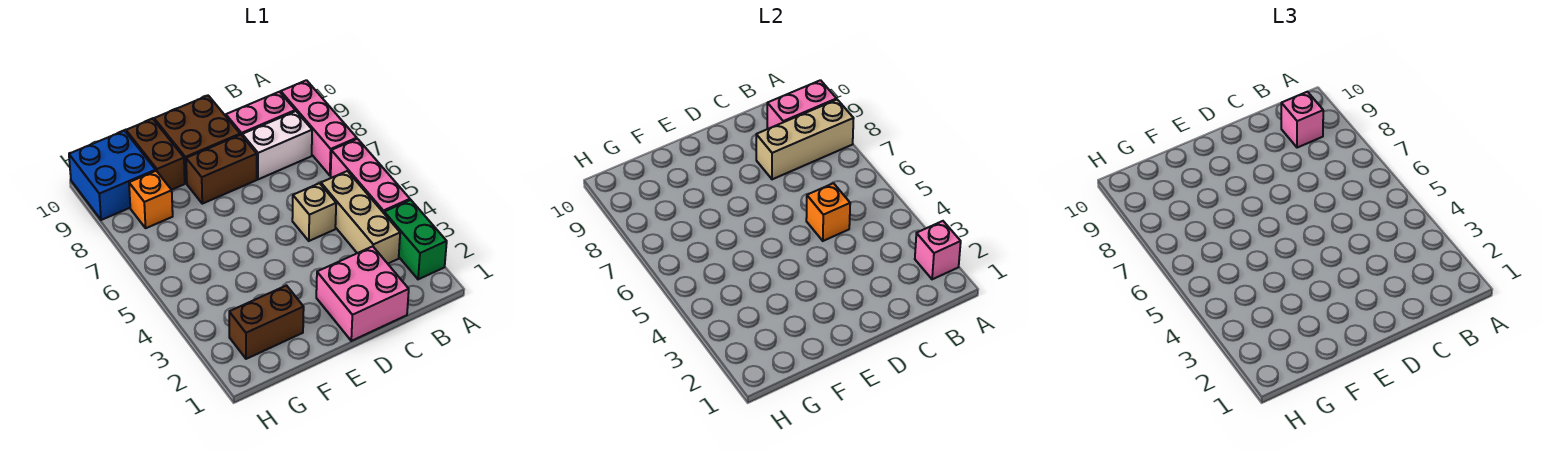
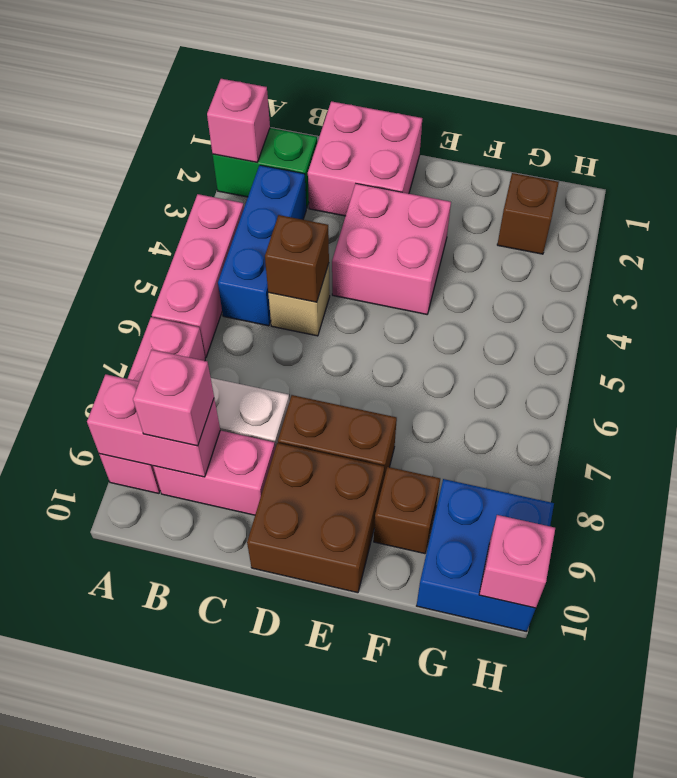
green 1x2 brick [384,200,447,279] -> green 1x2 brick turned to [213,128,317,208]
tan 1x3 brick [756,100,854,179] -> none
tan 1x3 brick [321,171,400,264] -> blue 1x3 brick [218,165,306,326]
orange 1x1 brick [806,183,850,241] -> brown 1x1 brick [265,215,329,302]
none -> pink 2x2 brick [332,184,451,314]
brown 1x2 brick [229,286,304,359] -> brown 1x1 brick [497,173,559,254]
brown 1x2 brick [126,119,185,190] -> brown 1x1 brick [374,467,440,554]
orange 1x1 brick [129,171,173,228] -> none
none -> pink 1x1 brick [479,515,555,608]

